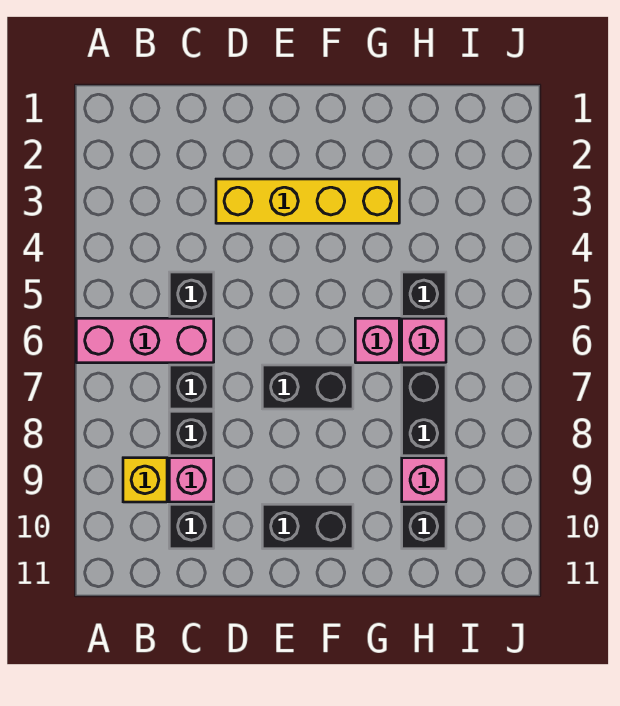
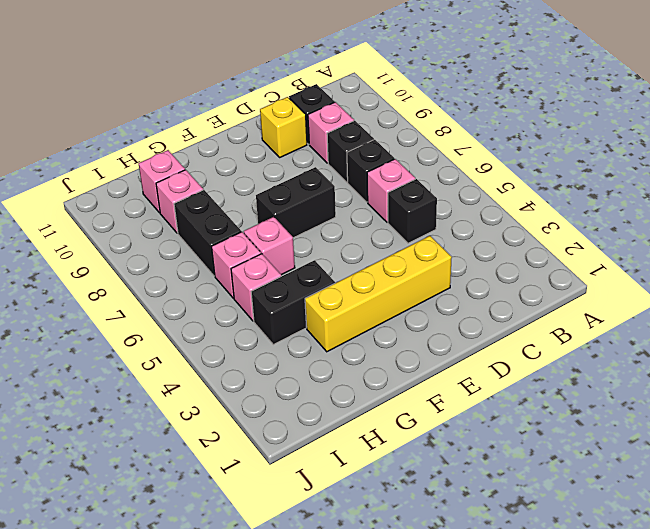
pink 1x3 brick [76,318,214,363] -> pink 1x1 brick [367,159,415,222]
yellow 1x1 brick [123,458,167,502] -> yellow 1x1 brick moved to [260,97,307,157]
black 1x2 brick [262,504,353,549] -> black 1x2 brick moved to [251,260,335,345]
black 1x1 brick [402,272,446,316] -> pink 1x1 brick [231,254,281,321]
black 1x1 brick [402,504,446,549] -> pink 1x1 brick [139,150,185,213]

